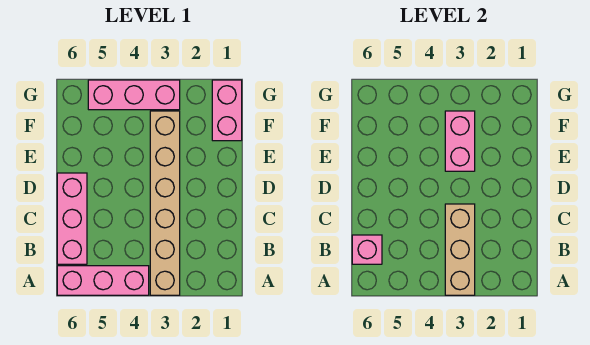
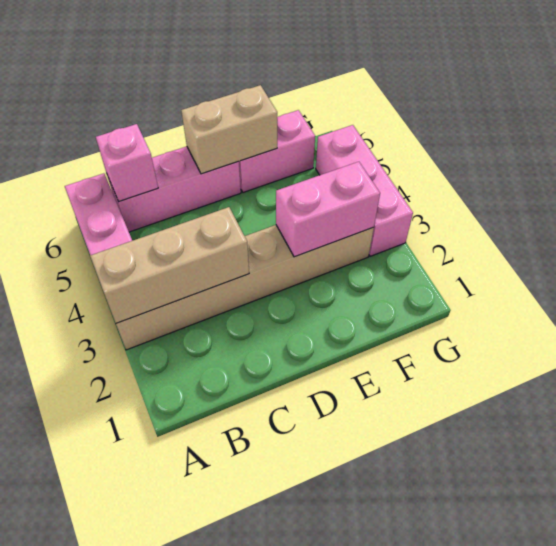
none -> tan 1x2 brick [181,85,277,174]
pink 1x2 brick [212,80,242,141] -> pink 1x2 brick moved to [239,110,315,192]

